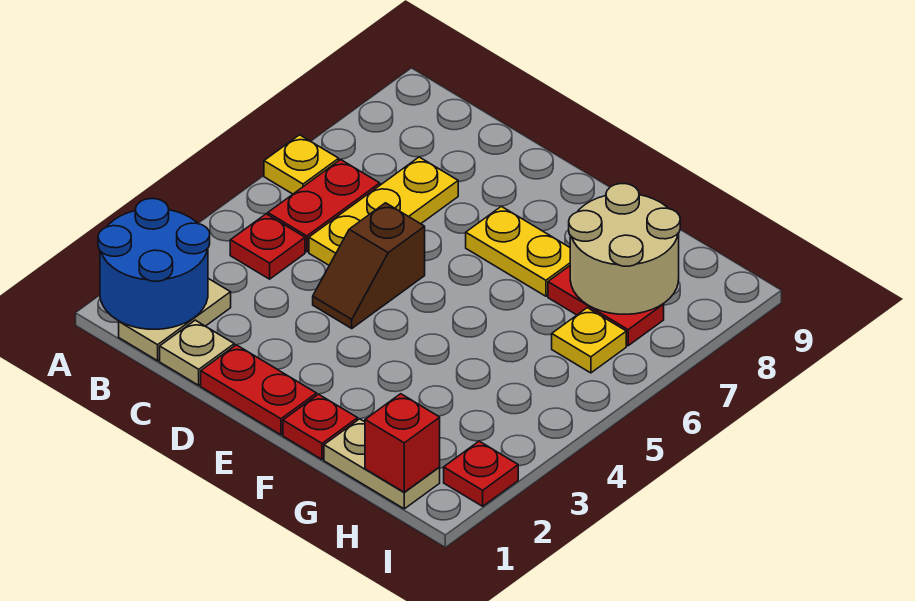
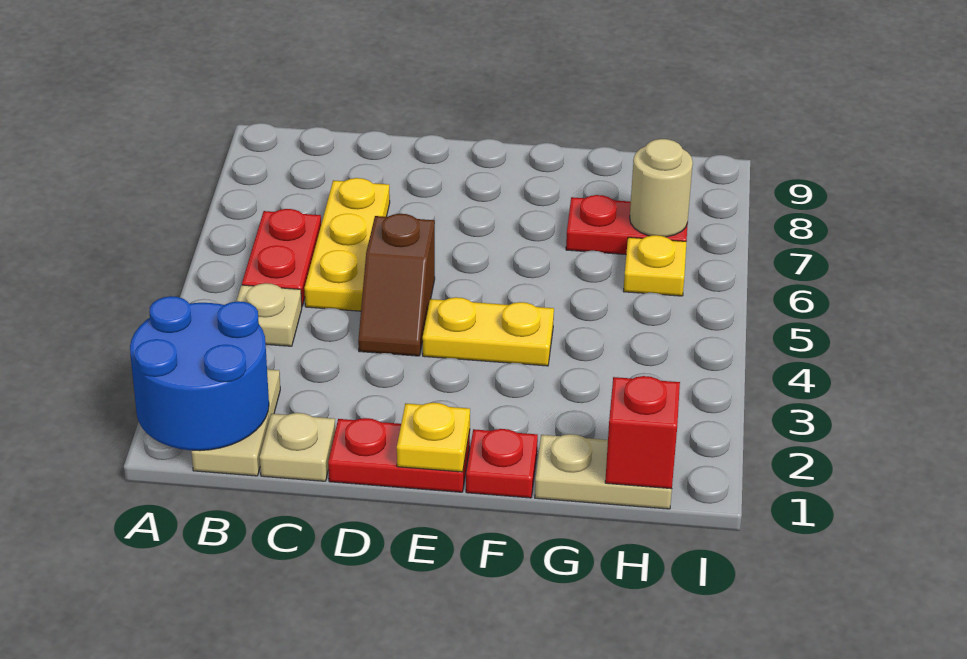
yellow 1x1 plate [264,135,339,194] -> yellow 1x1 plate moved to [397,403,470,472]
red 1x1 plate [230,214,305,279] -> tan 1x1 plate [236,283,302,346]
yellow 1x2 plate [466,206,570,296] -> yellow 1x2 plate moved to [423,297,554,366]
tan 2x2 round brick [569,184,680,314] -> tan 1x1 round brick [630,139,693,237]
red 1x1 plate [444,441,518,506] -> none

